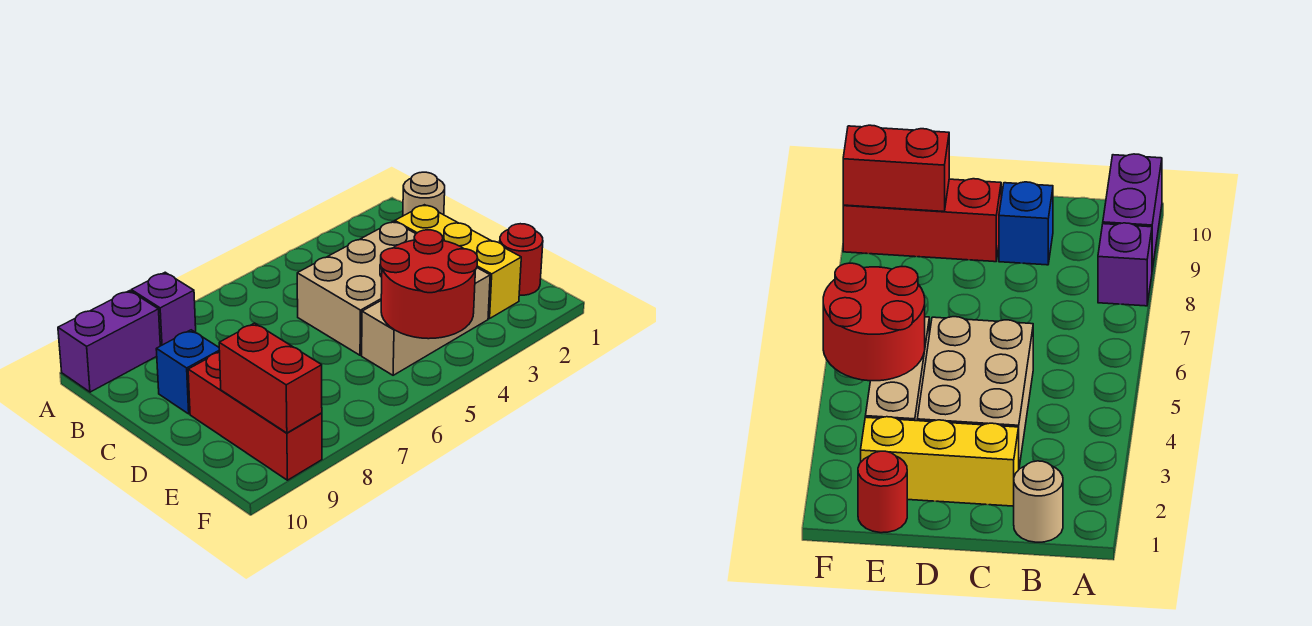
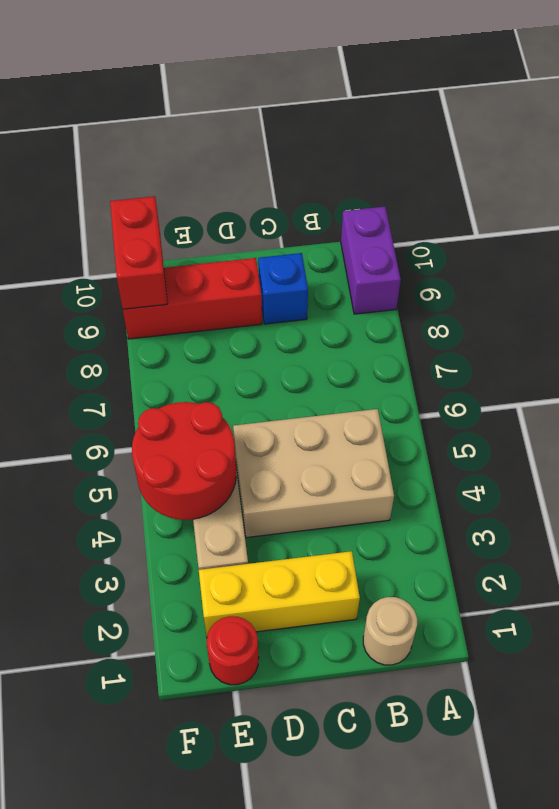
purple 1x1 brick [131,272,196,346] -> none
tan 2x3 brick [297,221,415,355] -> tan 2x3 brick turned to [233,409,394,538]
red 1x2 brick [219,323,322,433] -> red 1x2 brick turned to [110,196,168,309]

